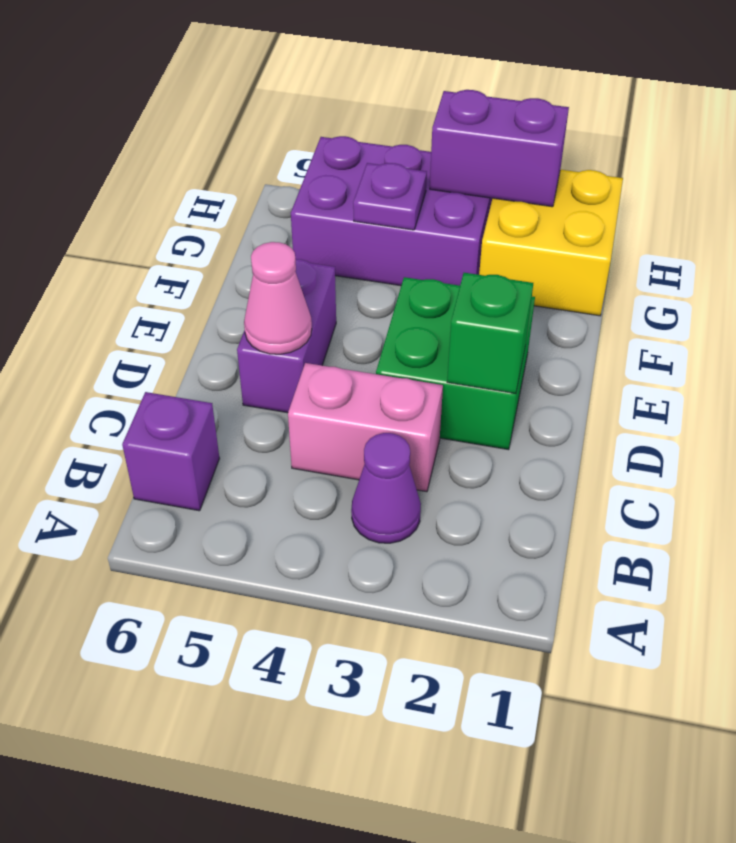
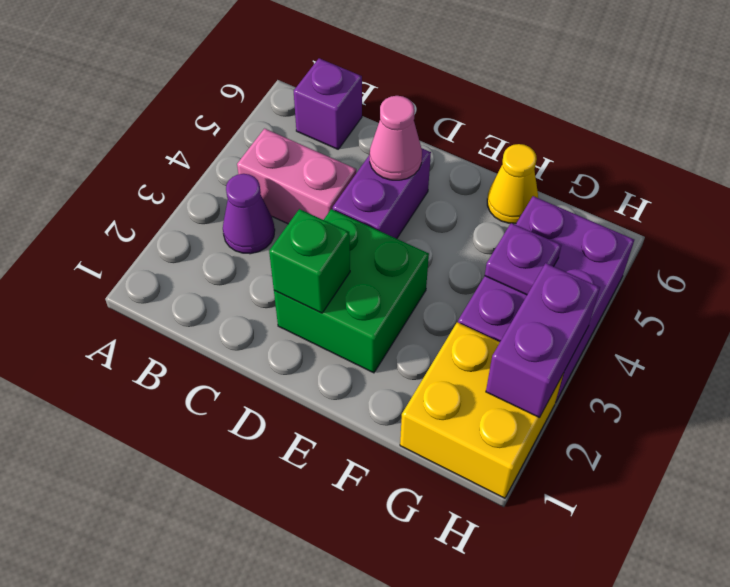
pink 1x2 brick [288,363,443,492] -> pink 1x2 brick turned to [237,129,356,224]
purple 1x2 brick [237,259,336,413] -> purple 1x2 brick turned to [333,148,431,239]
none -> yellow 1x1 cone [487,144,538,224]

